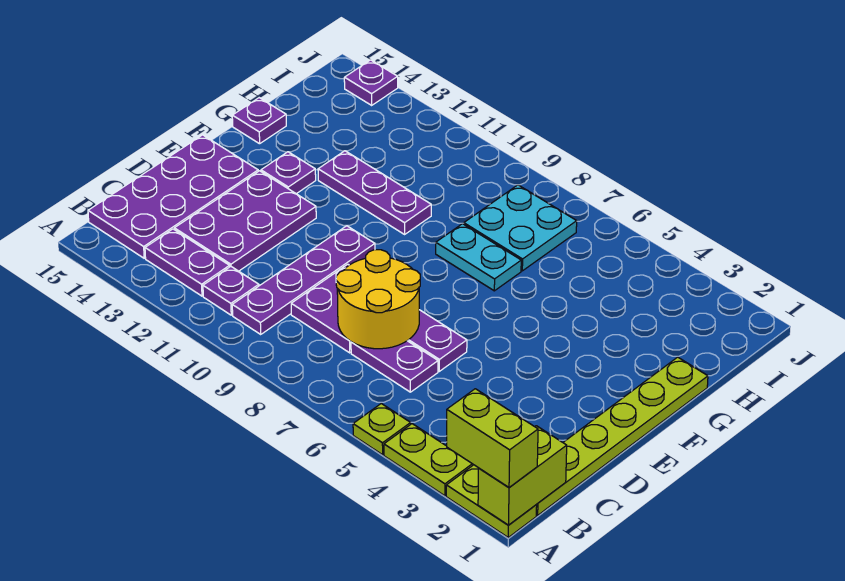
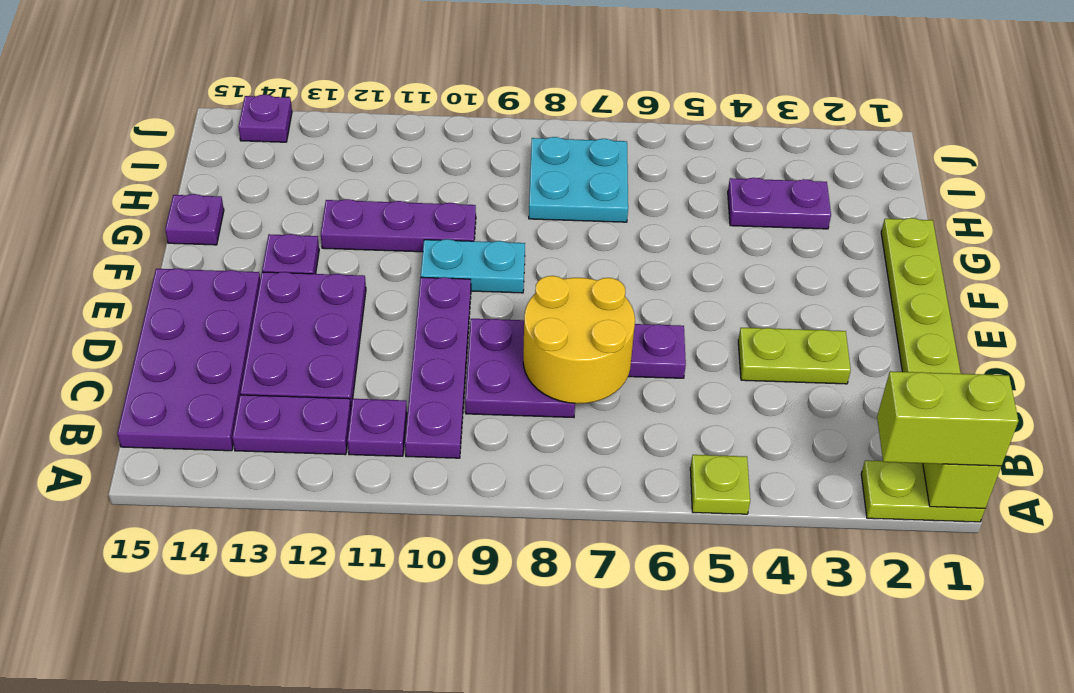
lime 1x2 plate [384,424,473,496] -> lime 1x2 plate moved to [738,328,851,384]
purple 1x2 plate [351,341,438,392] -> purple 1x2 plate moved to [728,178,831,229]
cyan 1x2 plate [436,224,521,291] -> cyan 1x2 plate moved to [421,239,525,293]

